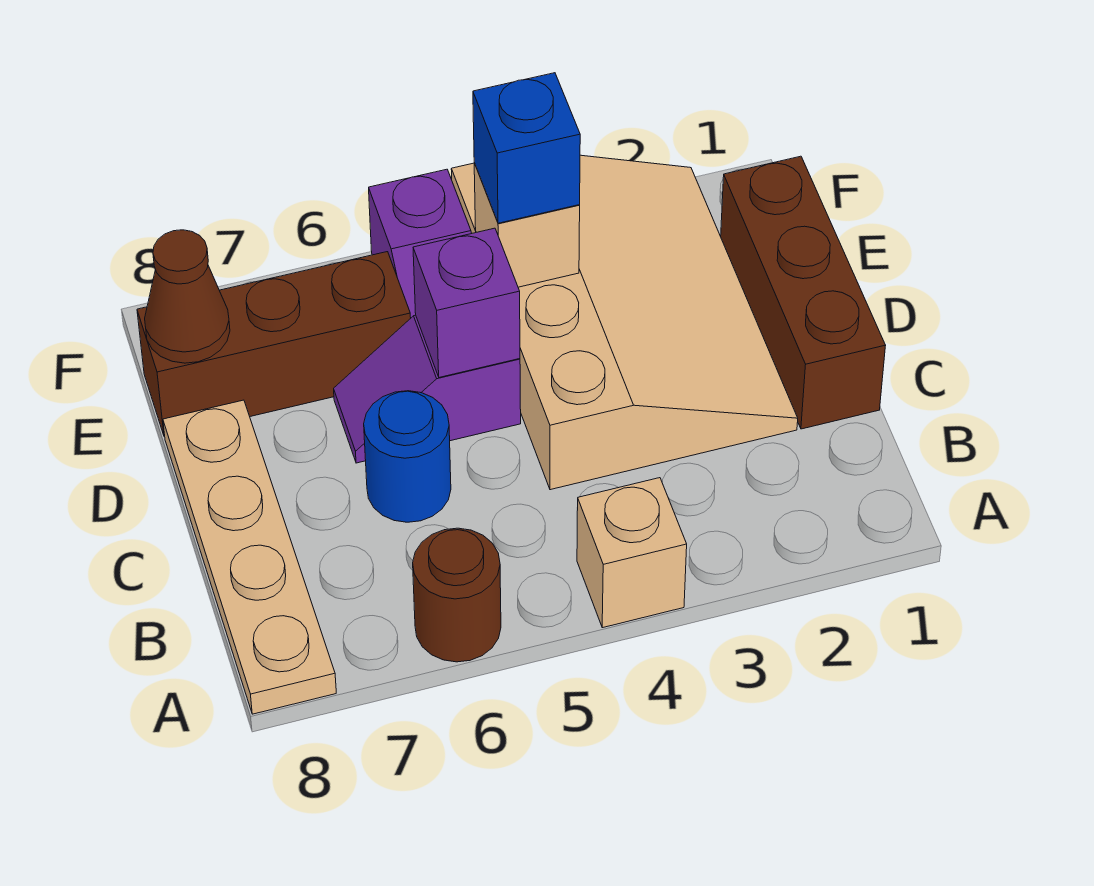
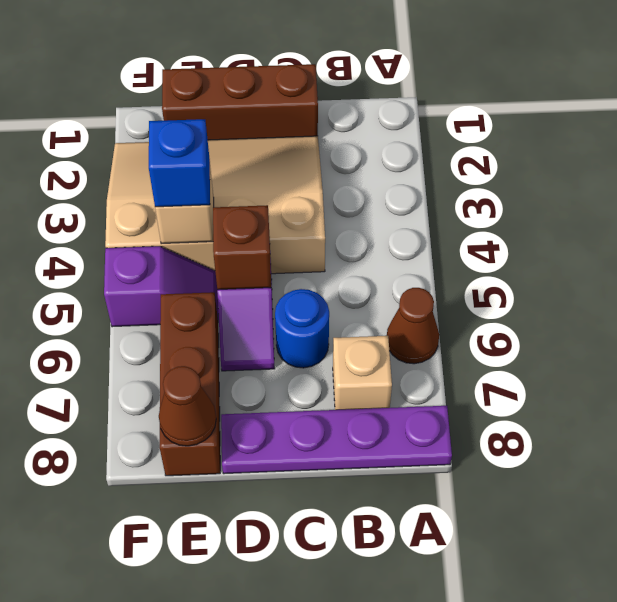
tan 1x1 brick [577,478,687,628] -> tan 1x1 brick moved to [333,336,392,410]
brown 1x1 round brick [413,528,501,662] -> brown 1x1 cone [387,288,439,364]
tan 1x4 plate [163,400,336,714] -> purple 1x4 plate [221,406,452,474]
purple 1x1 brick [413,228,520,377] -> brown 1x1 brick [213,205,271,290]

